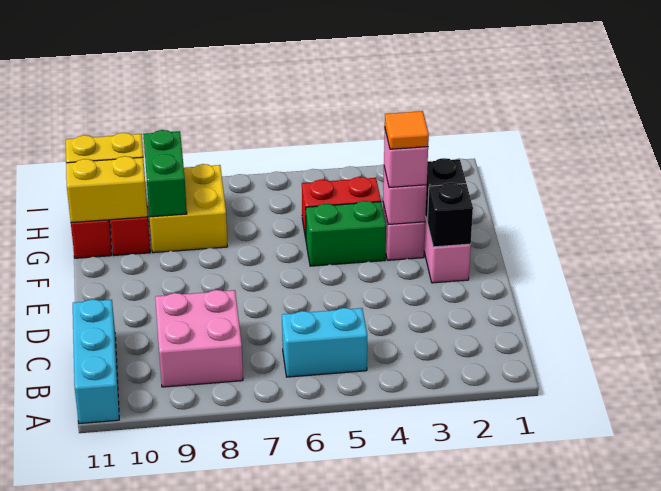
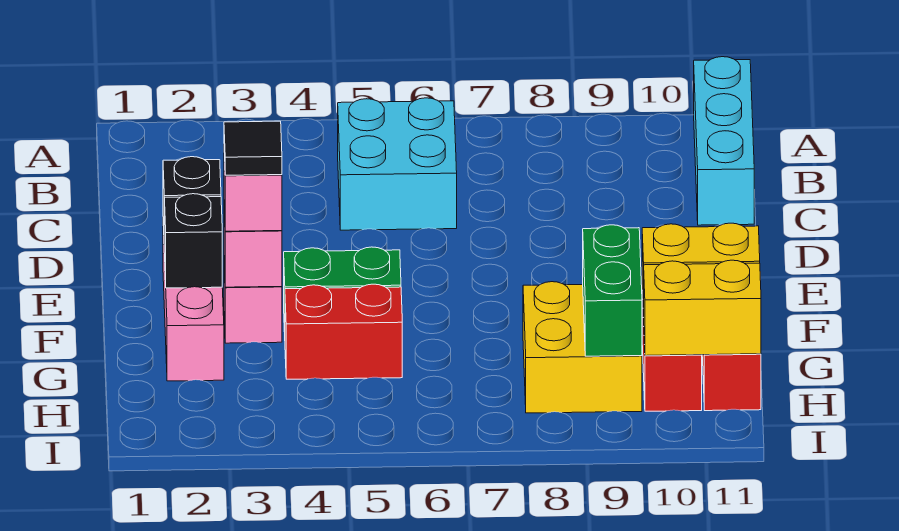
cyan 1x2 brick [282,308,367,377] -> cyan 2x2 brick [338,98,457,230]
pink 2x2 brick [155,290,243,387] -> none
orange 1x1 tile [385,111,429,149] -> black 1x1 tile [224,121,282,175]

